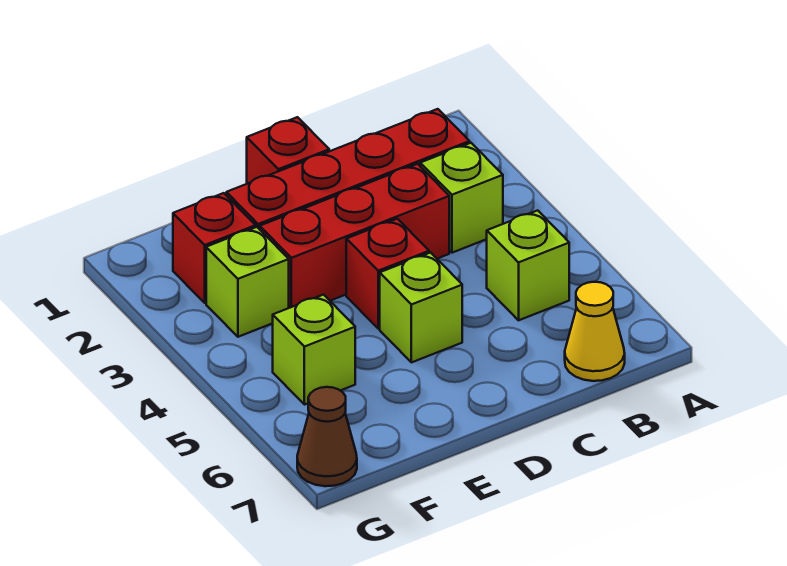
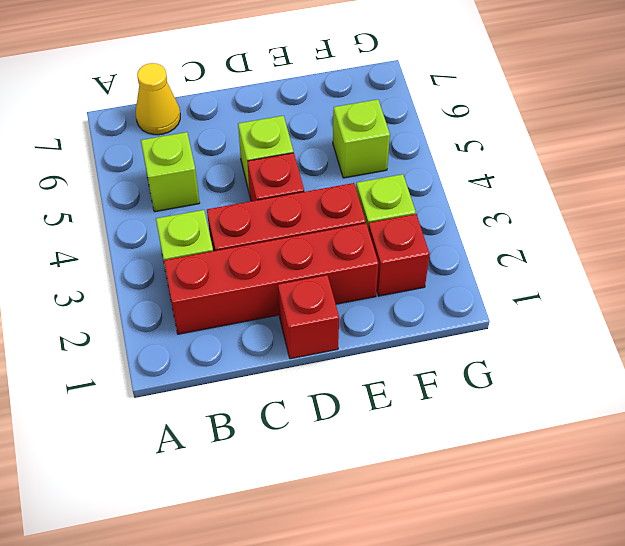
brown 1x1 cone [297,387,357,486] -> none

